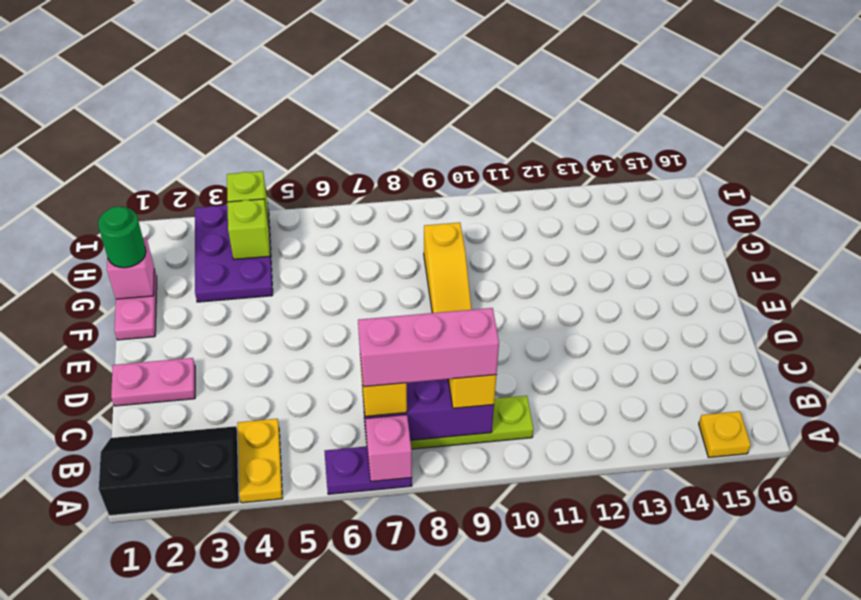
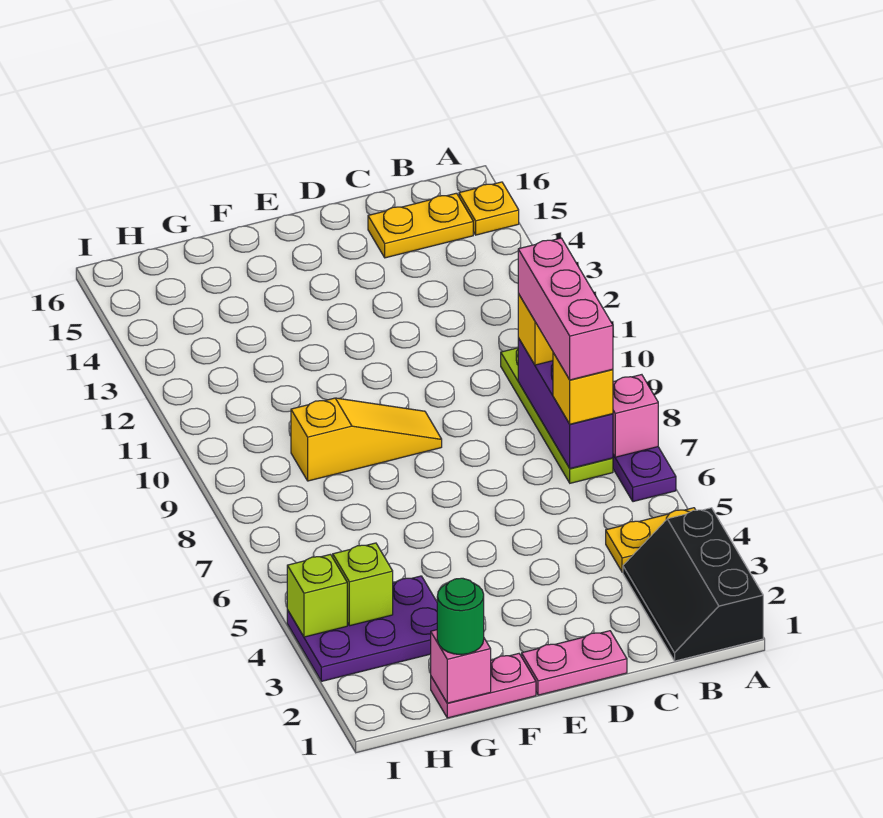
none -> yellow 1x2 plate [368,193,473,258]
pink 1x2 plate [111,358,195,406] -> pink 1x2 plate turned to [522,631,627,695]

